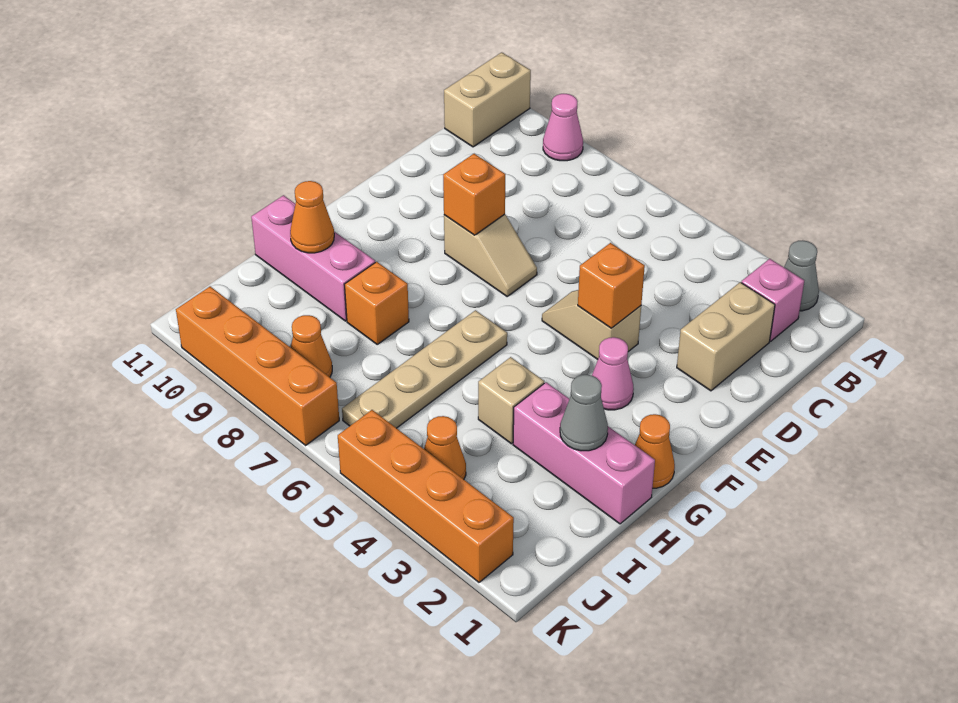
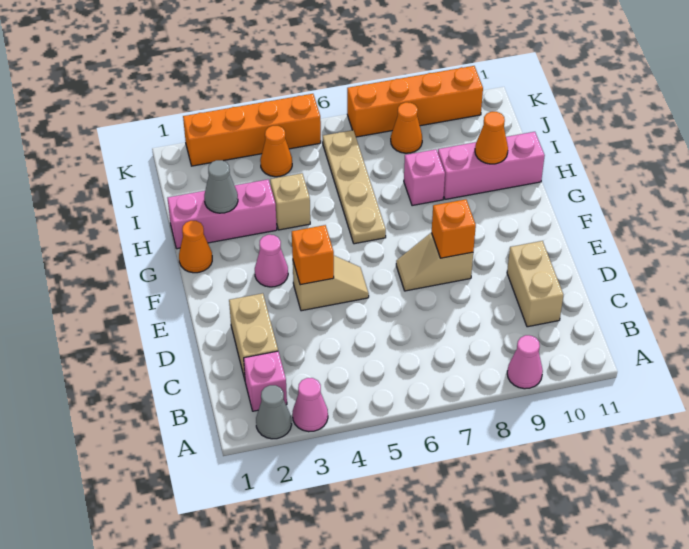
none -> pink 1x1 cone [293,378,328,432]
tan 1x2 brick [444,52,531,147] -> tan 1x2 brick moved to [507,241,563,327]
orange 1x1 brick [345,262,409,344] -> pink 1x1 brick [404,149,445,206]

